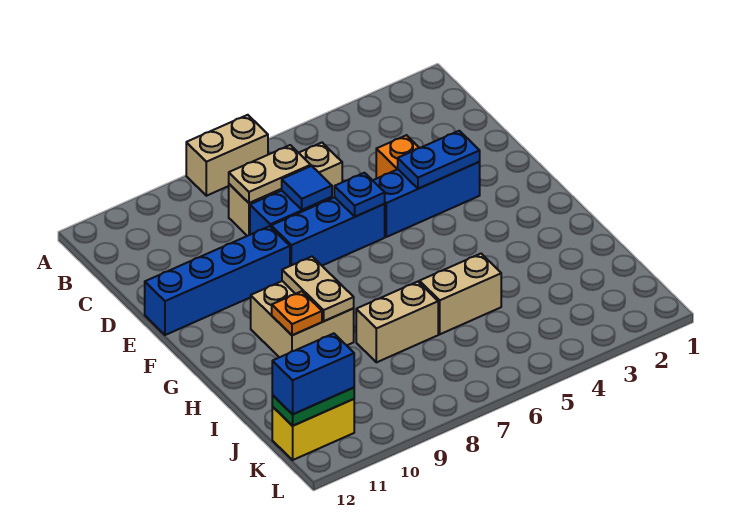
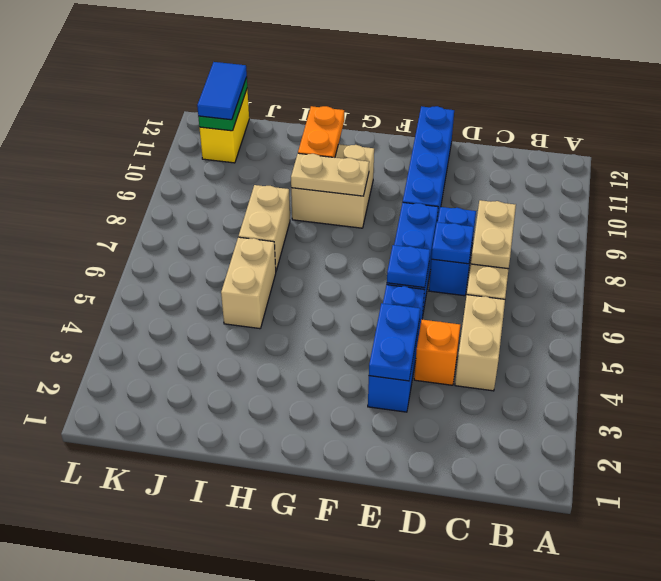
tan 1x2 brick [186,115,268,196] -> tan 1x2 brick moved to [455,295,505,391]
blue 1x1 tile [282,166,332,210] -> blue 1x1 plate [431,222,474,264]
orange 1x1 plate [272,291,322,335] -> orange 1x2 plate [298,106,344,158]
blue 1x2 brick [272,333,354,414] -> blue 1x2 tile [197,62,247,120]

